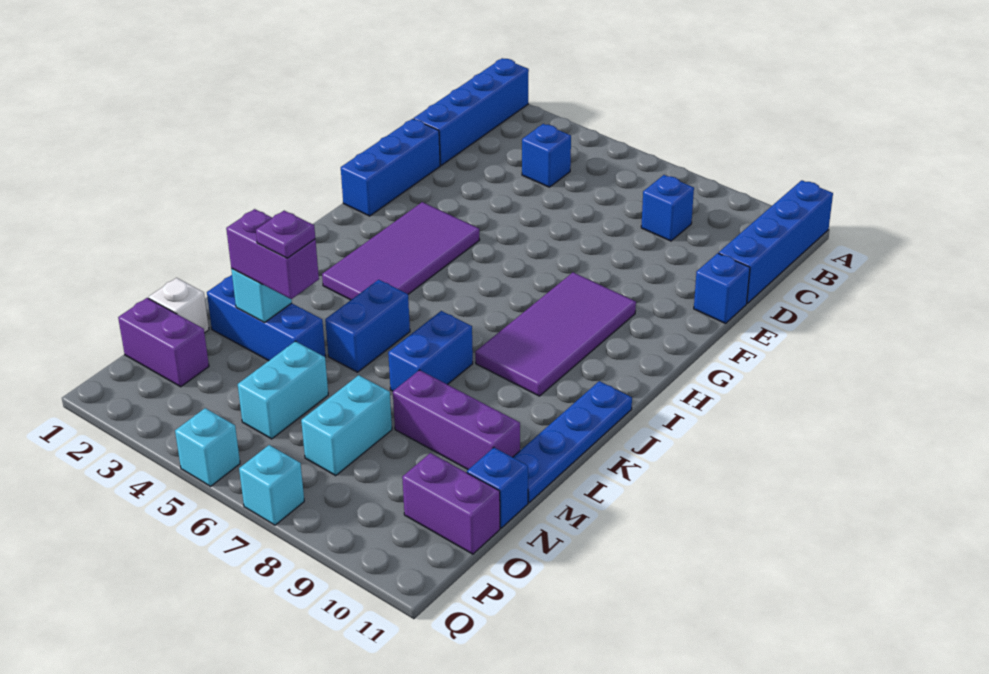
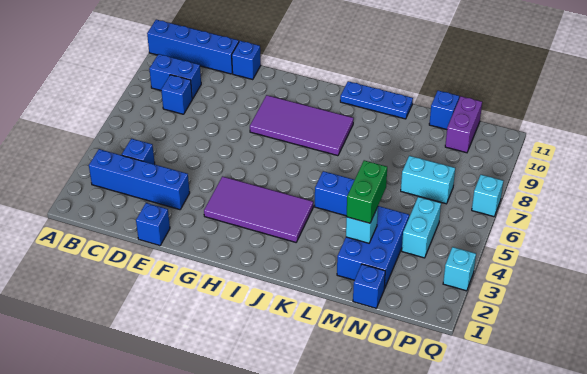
blue 1x4 brick [414,58,529,165] -> blue 1x4 brick moved to [89,149,190,210]
blue 1x3 brick [341,119,440,216] -> blue 1x1 brick [136,203,170,246]
blue 1x4 plate [513,381,632,503] -> blue 1x3 plate [340,81,413,119]
blue 1x2 brick [388,311,473,391] -> blue 1x2 brick moved to [149,54,201,99]
blue 1x3 brick [207,275,326,361] -> blue 2x3 brick [337,206,409,289]
purple 1x2 brick [226,209,319,299] -> green 1x2 brick [347,160,387,223]
purple 1x1 plate [256,211,315,258] -> none
purple 1x3 brick [393,370,520,469] -> none
white 1x1 brick [149,278,209,333] -> blue 1x1 brick [353,264,385,308]
cyan 1x2 brick [238,341,328,439] -> cyan 1x2 brick turned to [402,197,441,258]
purple 1x2 brick [118,298,209,387] -> none
cyan 1x1 brick [175,408,240,486] -> cyan 1x1 brick moved to [443,247,476,291]

